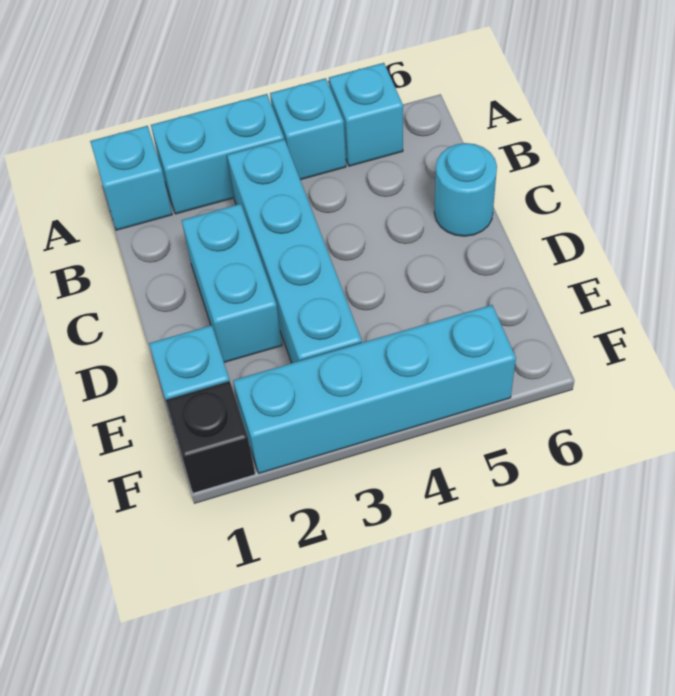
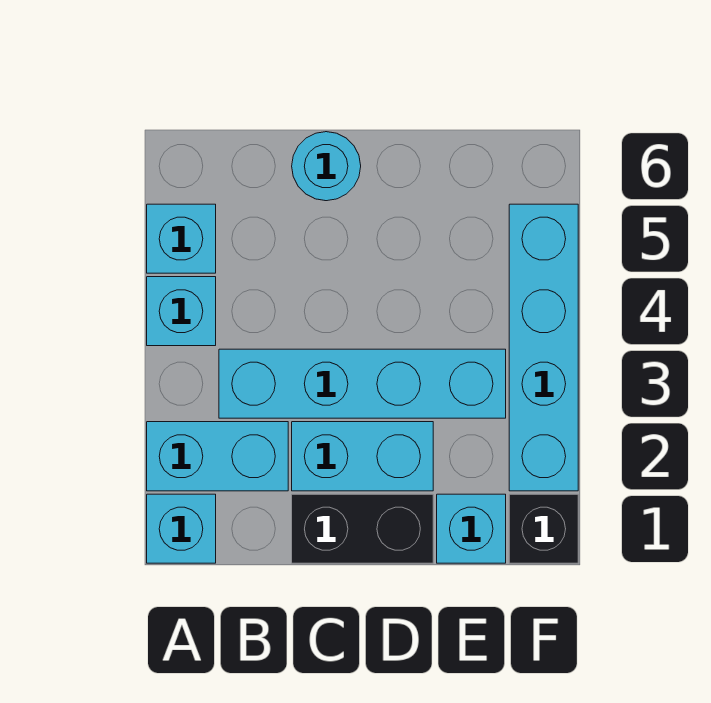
cyan 1x2 brick [151,94,284,214] -> cyan 1x2 brick turned to [147,422,288,491]
none -> black 1x2 brick [292,494,433,563]

